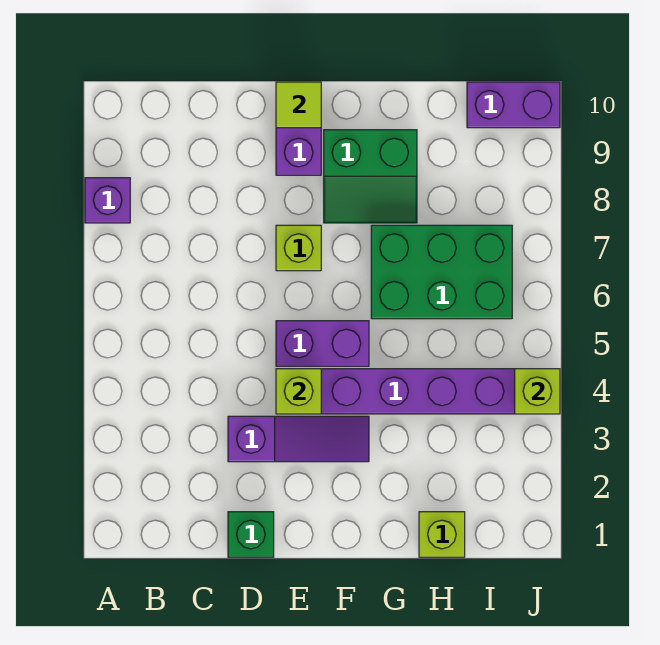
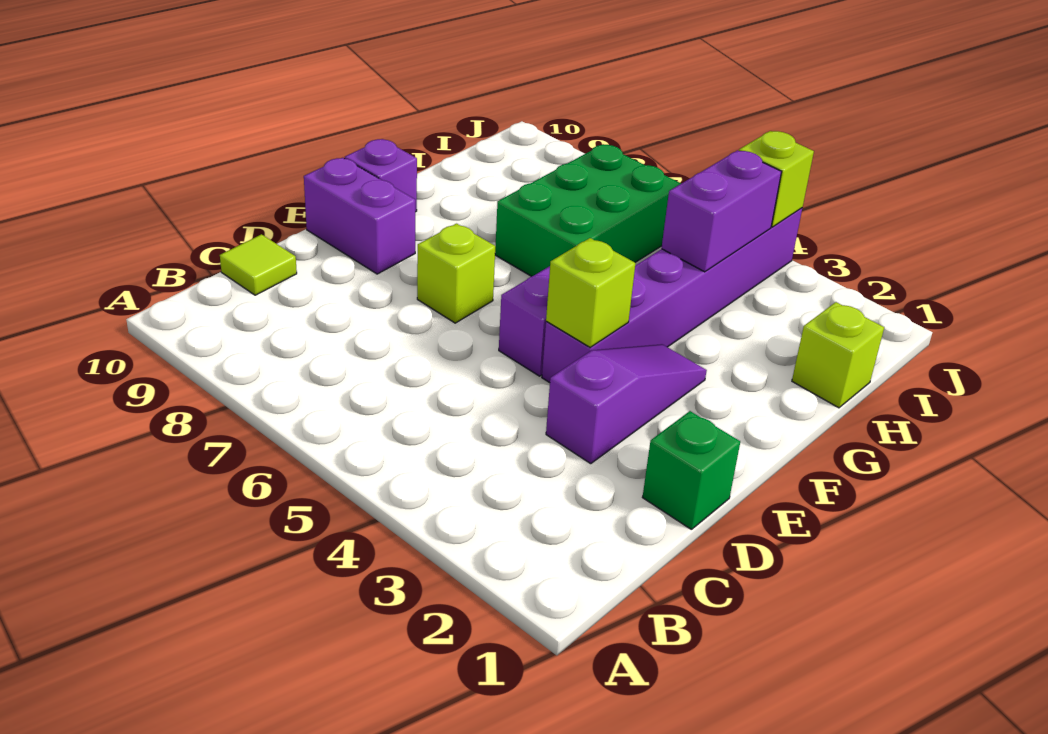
purple 1x1 brick [85,178,130,223] -> purple 1x1 brick moved to [345,139,417,212]
lime 1x1 tile [276,82,321,128] -> lime 1x1 tile moved to [220,234,297,295]
green 2x2 slope [324,130,417,223] -> none
purple 1x2 brick [467,82,560,128] -> purple 1x2 brick moved to [661,150,781,272]

